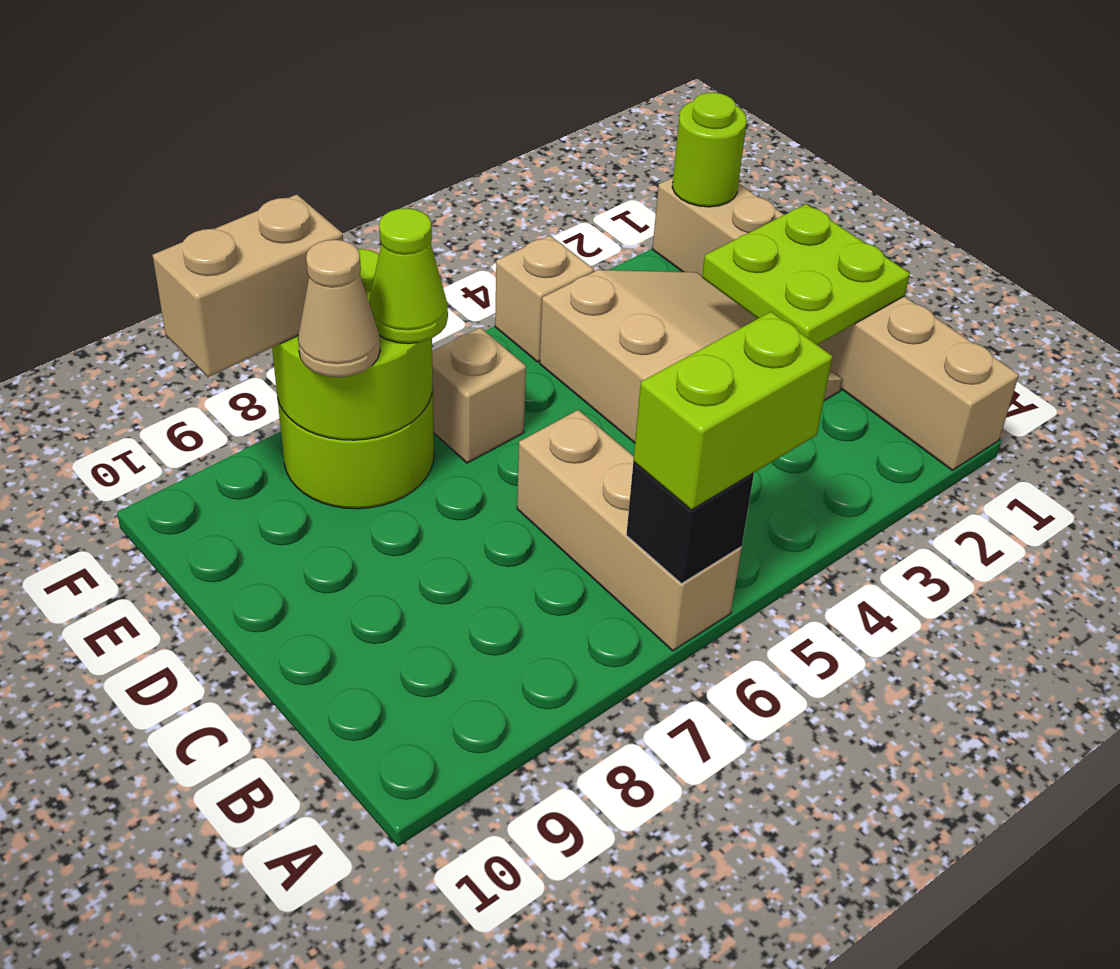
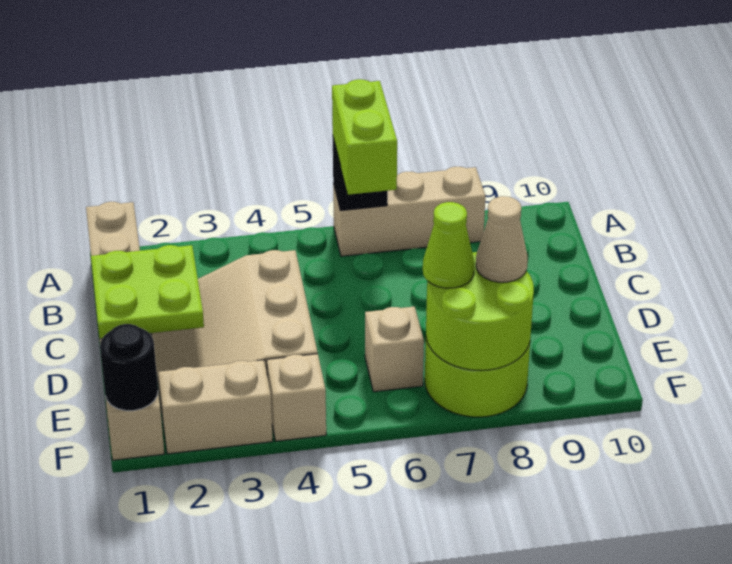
lime 1x2 brick [633,312,833,510] -> lime 1x2 brick turned to [332,79,397,195]
tan 1x3 brick [517,410,742,651] -> tan 1x3 brick turned to [333,167,485,256]
lime 1x1 round brick [672,93,747,207] -> black 1x1 round brick [100,324,158,411]
tan 1x2 brick [153,194,343,377] -> tan 1x2 brick moved to [158,360,273,454]

